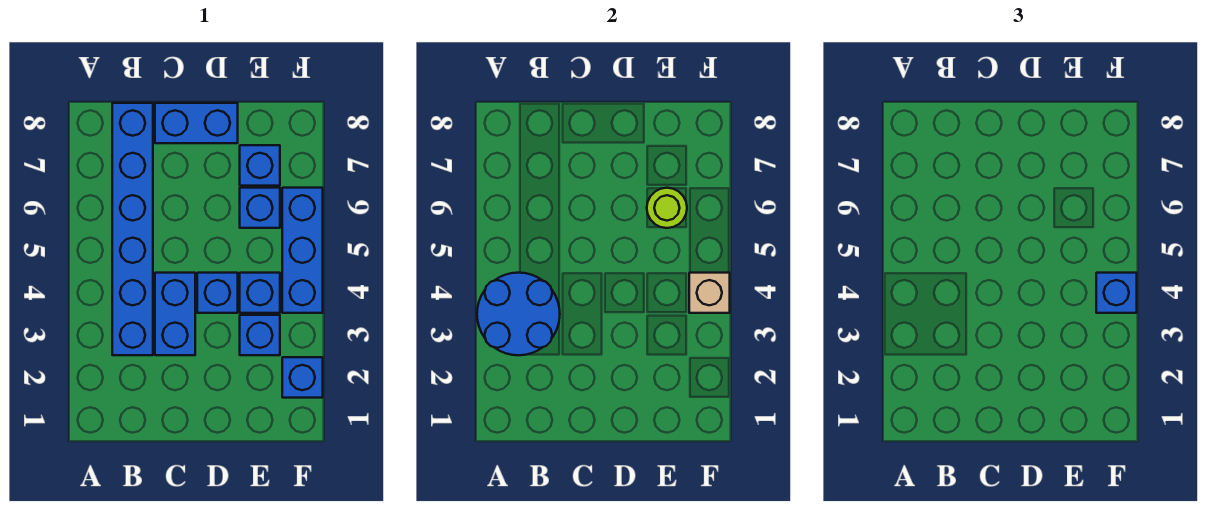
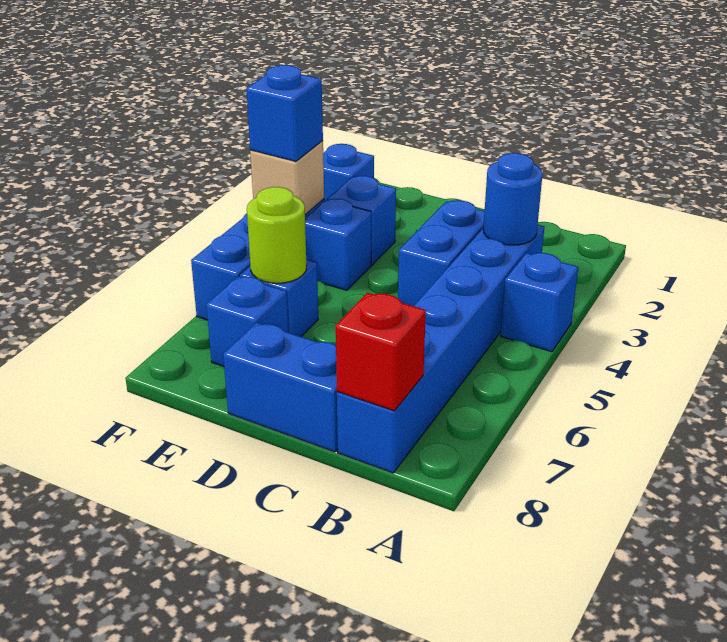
blue 2x2 round brick [477,273,560,355] -> blue 1x1 round brick [483,153,542,245]
none -> red 1x1 brick [336,293,426,411]
blue 1x1 brick [197,273,238,313] -> blue 1x1 brick moved to [501,253,578,352]

